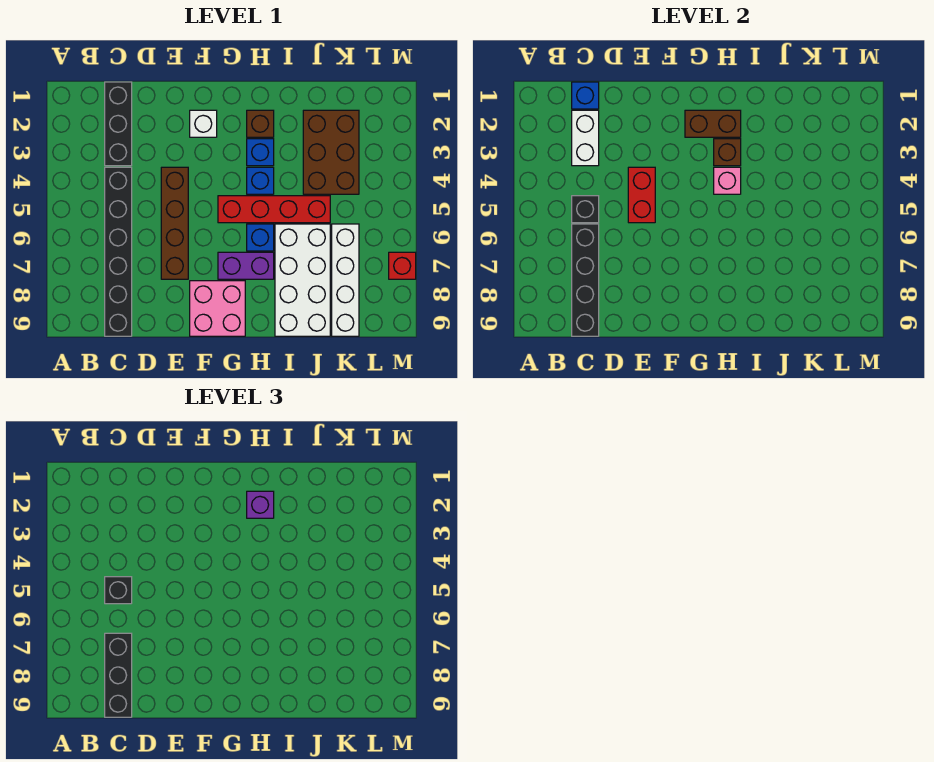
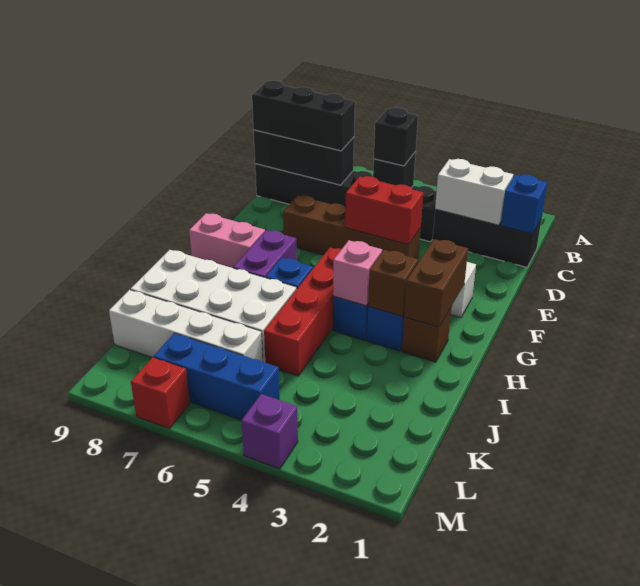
black 1x4 brick [572,224,599,336] -> black 1x3 brick [254,130,354,185]
pink 2x2 brick [190,281,245,336] -> pink 1x2 brick [189,213,265,268]
purple 1x1 brick [247,491,274,518] -> purple 1x1 brick moved to [241,394,298,469]
brown 2x3 brick [303,110,359,194] -> none
none -> blue 1x3 brick [154,333,280,420]

